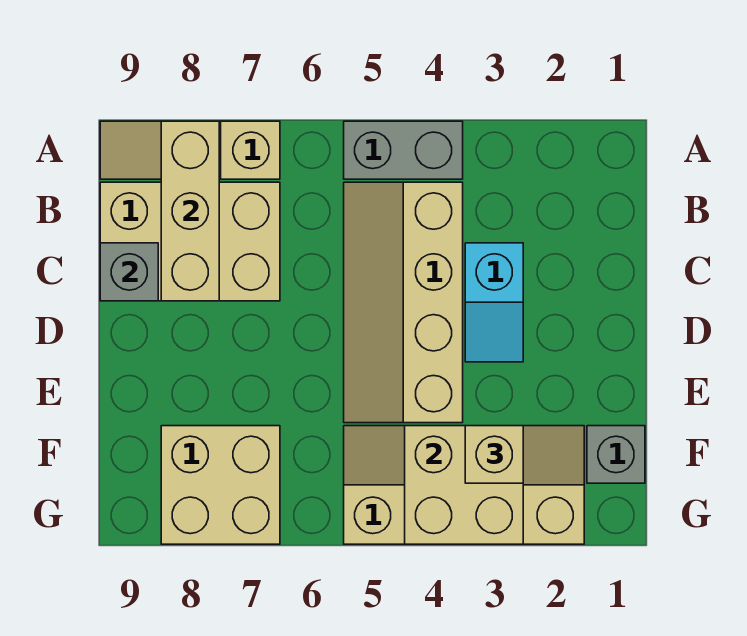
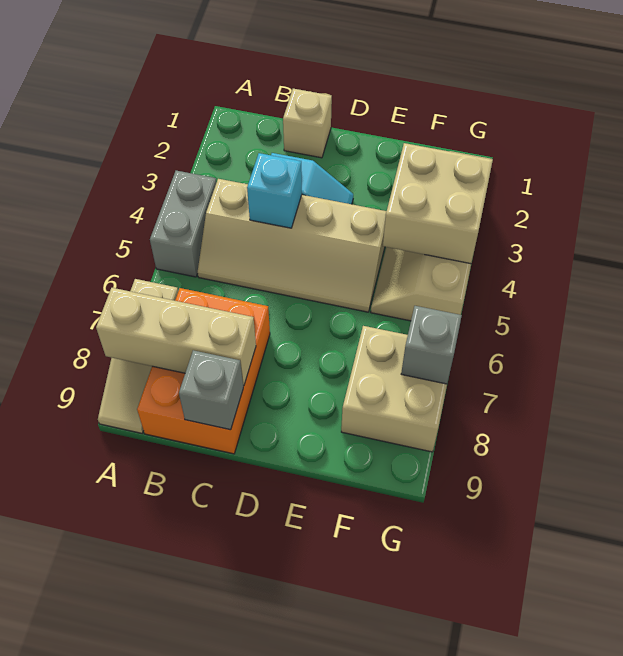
tan 2x3 brick [100,182,280,301] -> orange 2x3 brick [137,288,270,454]
none -> cyan 1x1 brick [247,153,302,228]
grey 1x1 brick [587,426,645,483] -> grey 1x1 brick moved to [401,306,462,384]
tan 1x1 brick [465,426,523,483] -> tan 1x1 brick moved to [283,89,332,158]

